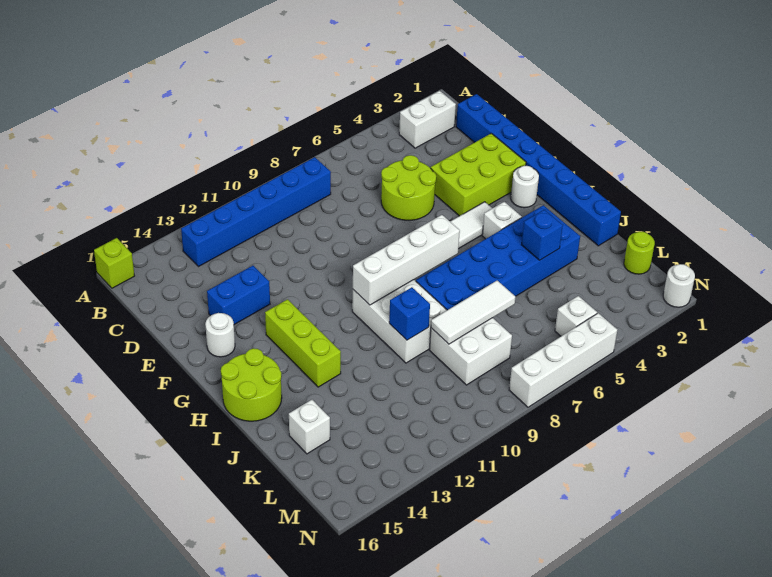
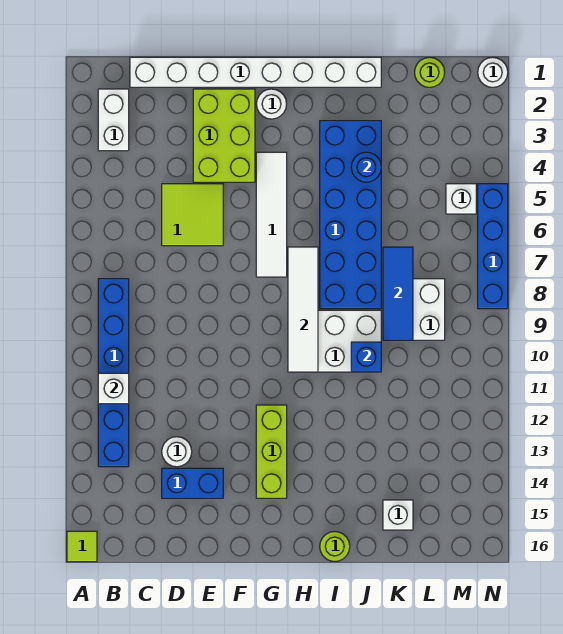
lime 1x1 brick [94,238,134,288] -> lime 1x1 tile [67,531,97,562]
blue 1x8 brick [456,94,621,246] -> white 1x8 brick [130,57,381,87]
lime 2x2 round brick [381,155,436,220] -> lime 2x2 tile [162,184,223,246]
blue 1x2 brick [207,266,270,325] -> blue 1x2 brick turned to [162,468,223,498]
white 1x1 round brick [205,313,235,357] -> white 1x1 round brick moved to [162,437,192,467]
lime 1x3 brick [265,299,341,387] -> lime 1x3 brick turned to [256,405,287,498]
white 1x1 brick [482,202,522,239] -> white 1x1 brick moved to [98,373,129,404]
white 1x4 brick [353,215,460,305] -> white 1x4 tile [288,247,318,372]
lime 2x2 round brick [221,348,282,421] -> lime 1x1 round brick [320,532,350,562]
blue 1x1 brick [521,210,563,260] -> blue 1x1 round brick [351,152,381,182]
white 1x3 tile [431,281,515,344] -> blue 1x3 tile [383,247,413,340]
white 1x4 brick [509,313,617,407] -> blue 1x4 brick [478,184,508,309]

